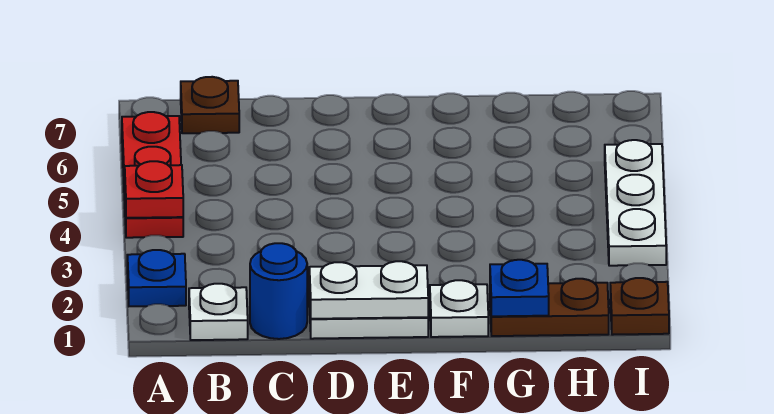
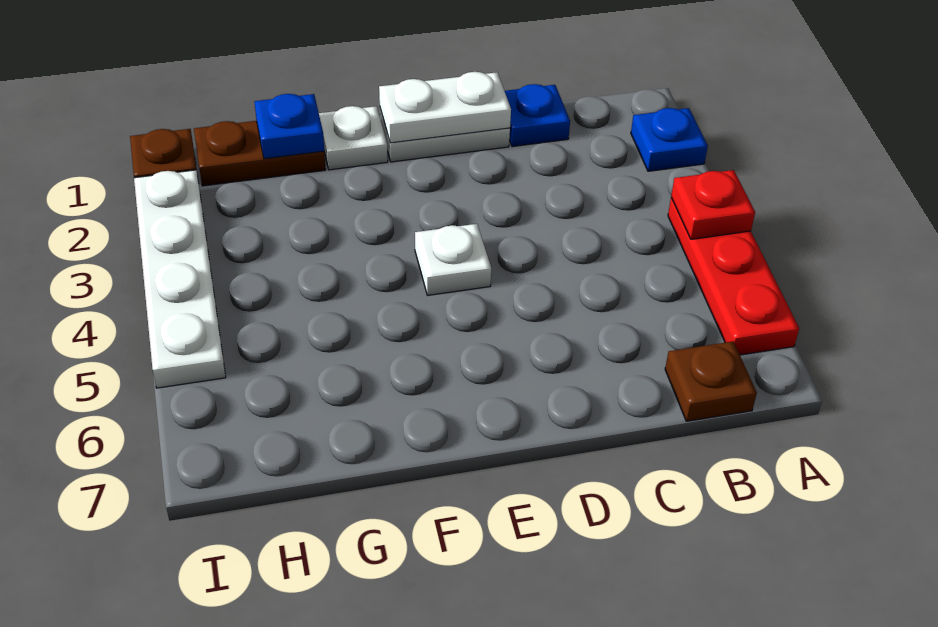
white 1x1 plate [189,284,248,340] -> white 1x1 plate moved to [415,224,491,295]
blue 1x1 round brick [250,243,307,339] -> blue 1x1 plate [505,84,570,147]
white 1x3 plate [605,140,666,266] -> white 1x4 plate [134,170,226,388]

